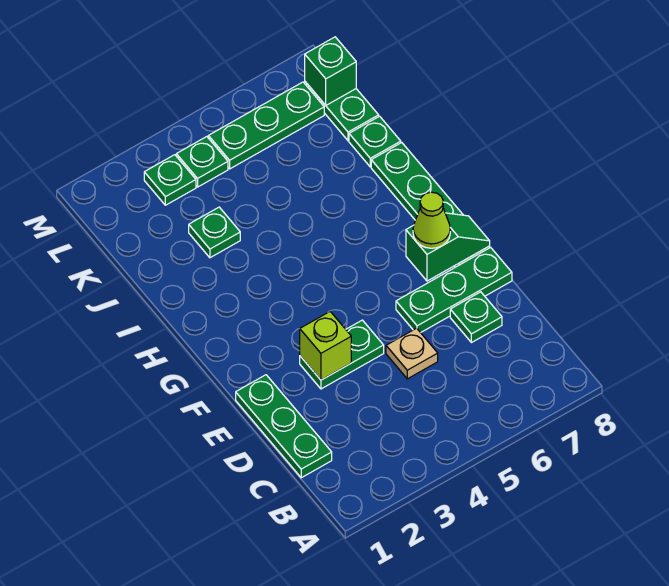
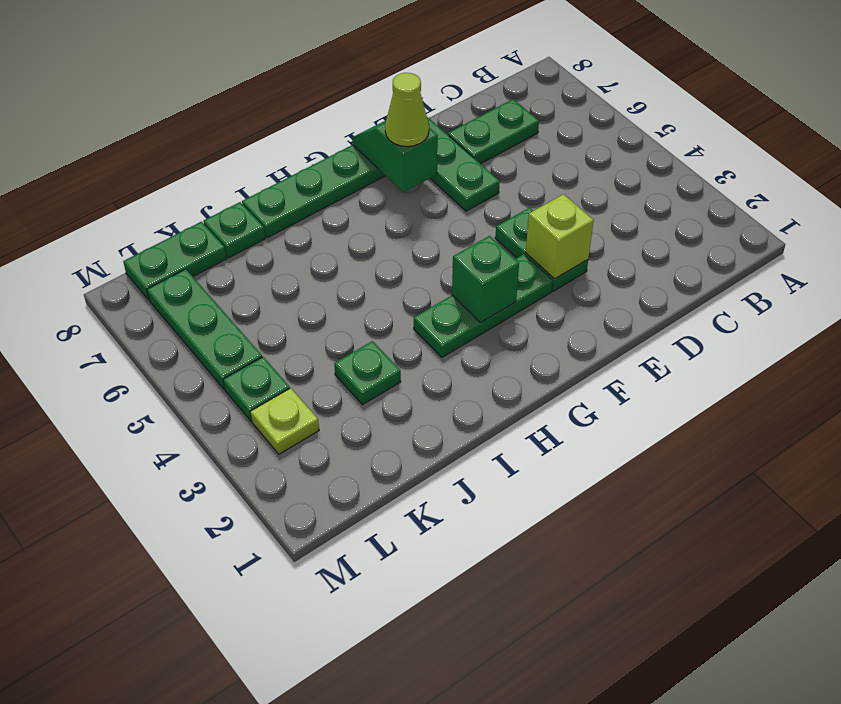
green 1x3 plate [236,375,332,478] -> green 1x3 plate moved to [414,254,553,357]
tan 1x1 plate [386,328,438,379] -> none
green 1x1 plate [450,292,502,343] -> green 1x2 plate [448,99,539,164]
green 1x1 plate [144,155,196,205] -> lime 1x1 plate [251,388,319,454]
green 1x1 brick [305,37,356,105] -> green 1x1 brick moved to [452,236,519,322]

